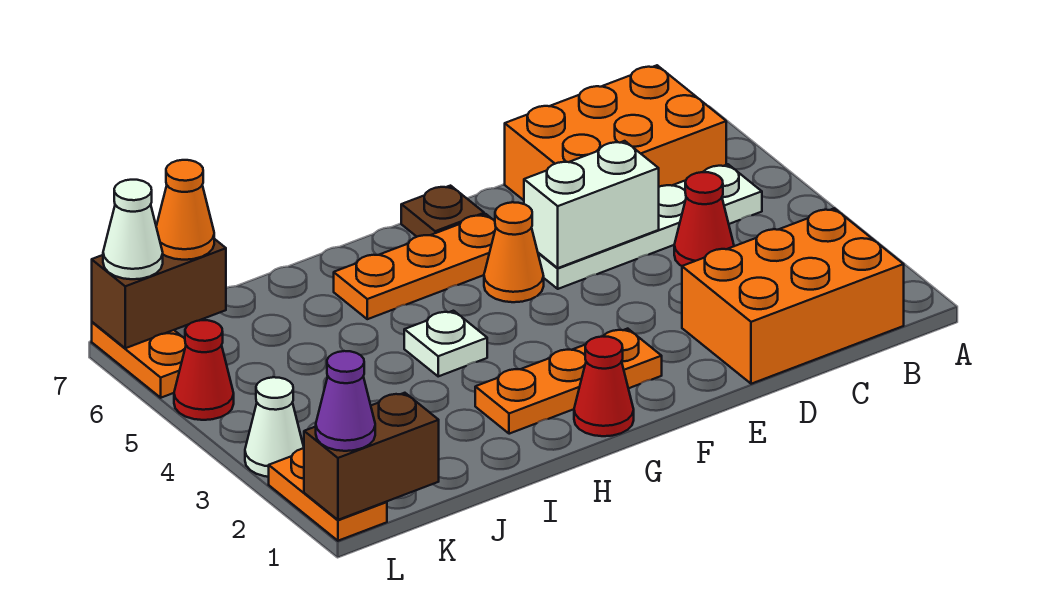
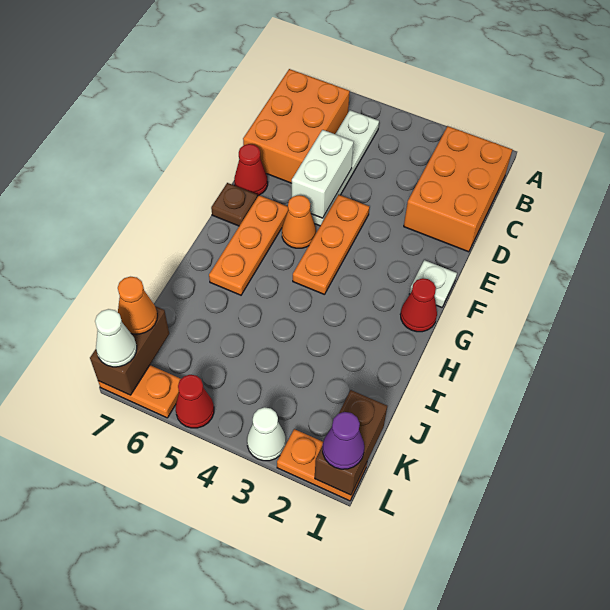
red 1x1 cone [674,172,734,266] -> red 1x1 cone moved to [234,144,268,196]
orange 1x3 plate [475,329,662,434] -> orange 1x3 plate moved to [293,195,369,295]
white 1x1 plate [404,311,487,376] -> white 1x1 plate moved to [410,260,457,307]

